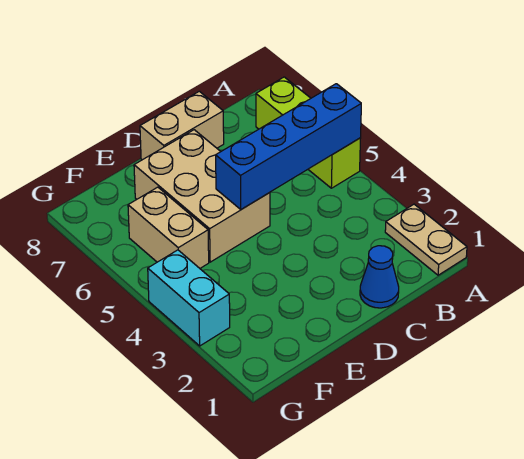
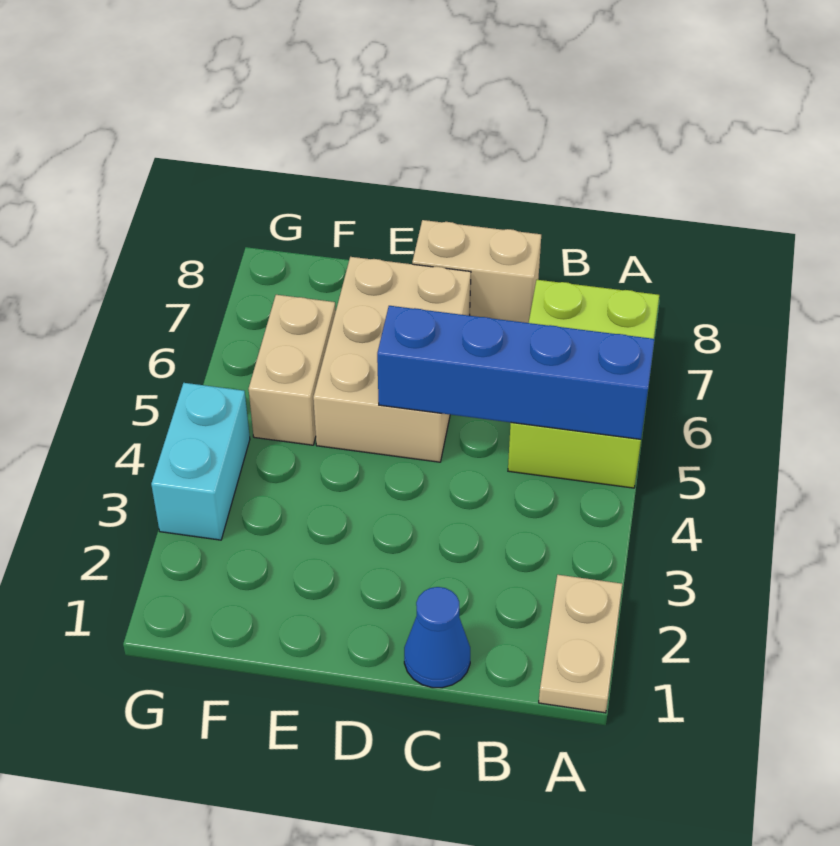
lime 1x3 brick [256,77,361,188] -> lime 2x3 brick [508,280,659,488]

